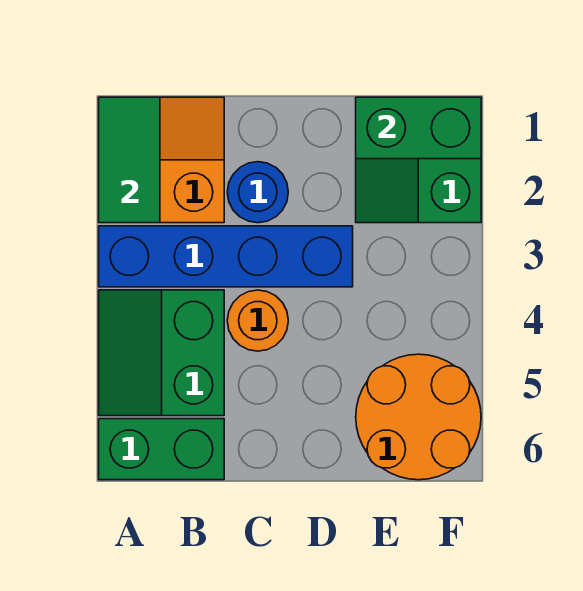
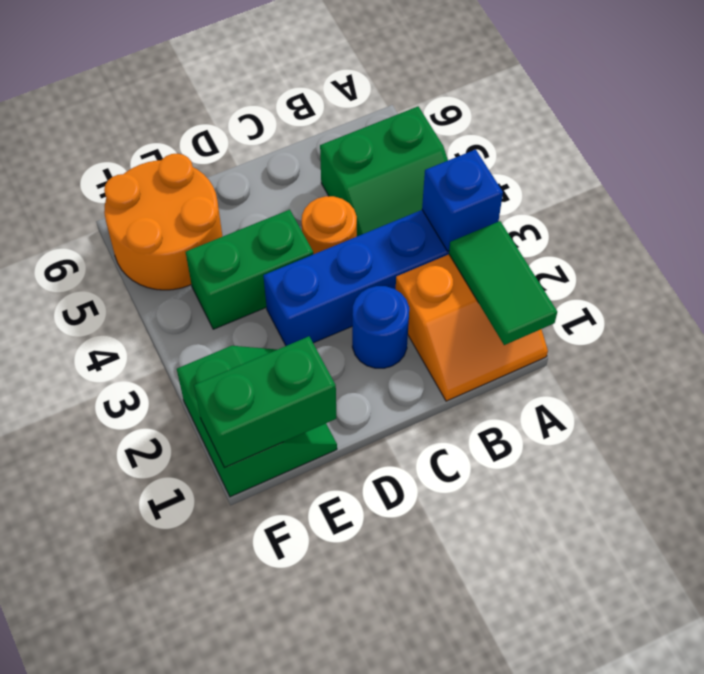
none -> blue 1x1 brick [422,149,503,252]
green 2x2 slope [99,290,224,416] -> green 2x2 slope turned to [320,107,448,237]
green 1x2 brick [99,419,224,480] -> green 1x2 brick moved to [186,210,313,329]

